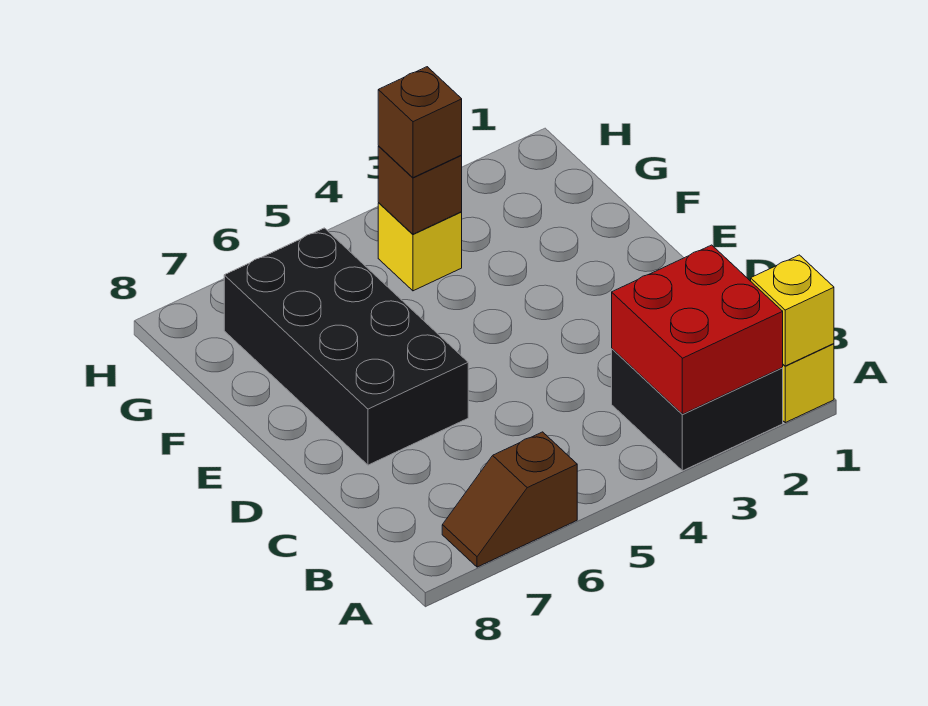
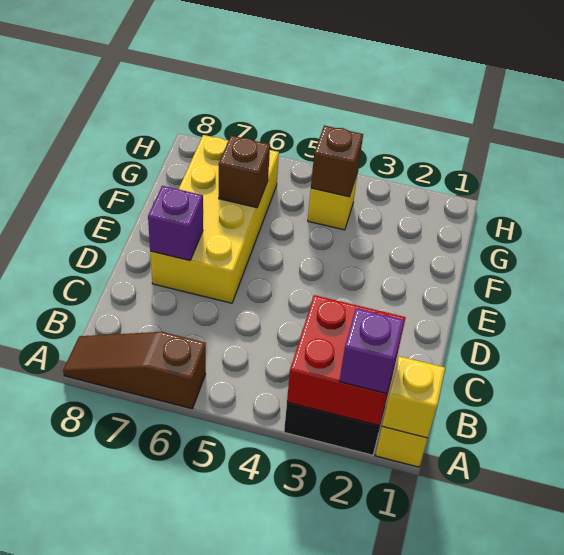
none -> purple 1x1 brick [339,308,404,394]
brown 1x2 slope [442,432,577,567] -> brown 1x3 slope [63,332,206,409]
black 2x4 brick [224,228,468,465] -> yellow 2x4 brick [150,135,279,303]
none -> purple 1x1 brick [148,186,203,261]
brown 1x1 brick [378,67,462,178] -> brown 1x1 brick moved to [219,136,270,208]

